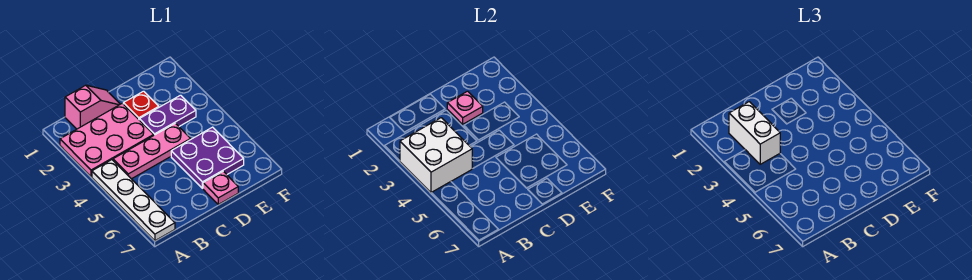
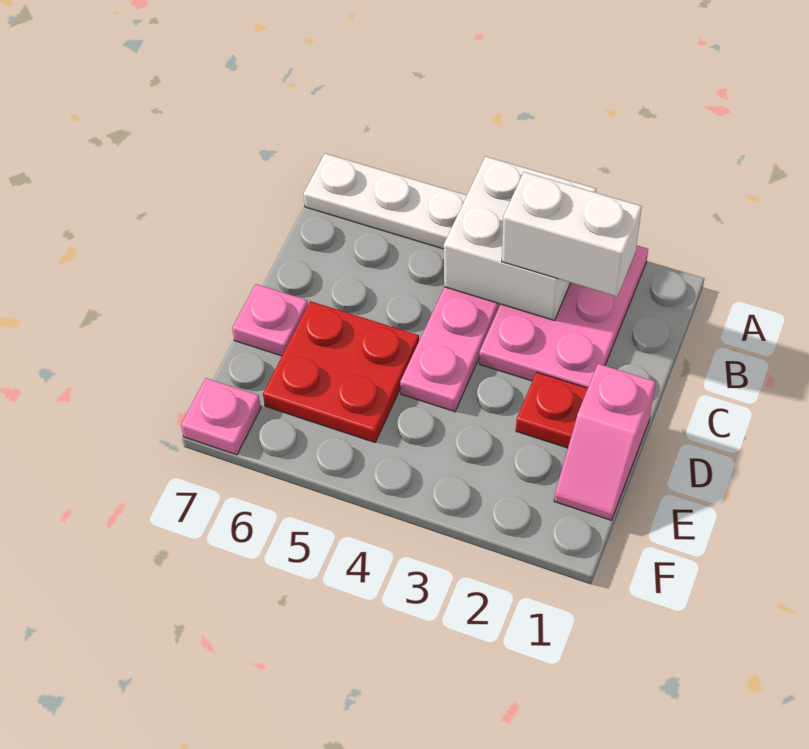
pink 1x2 slope [65,85,120,129] -> pink 1x2 slope moved to [554,364,656,520]
pink 1x1 plate [447,91,483,124] -> pink 1x1 plate moved to [181,378,261,455]
purple 1x2 plate [139,95,196,135] -> none
purple 2x2 plate [171,127,244,188] -> red 2x2 plate [263,301,419,442]

